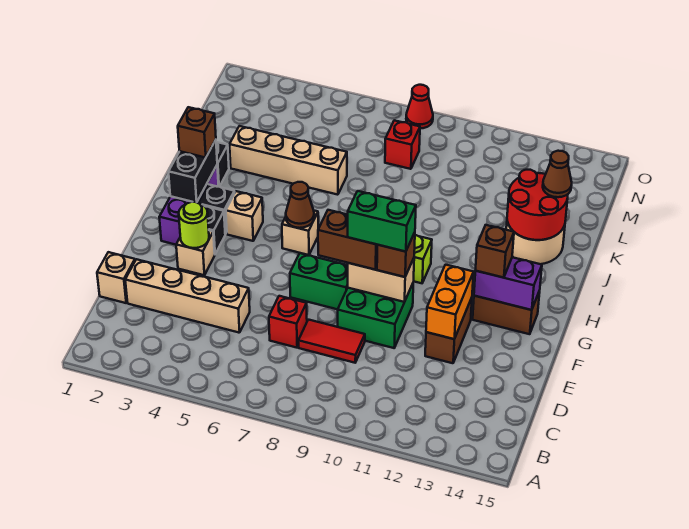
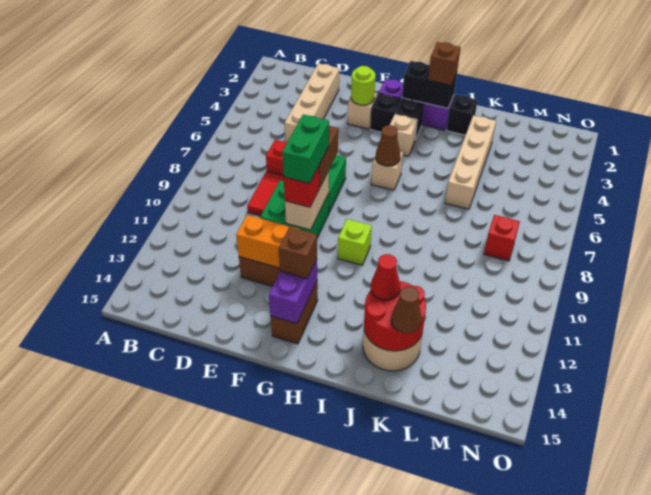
tan 1x1 brick [97,252,135,303] -> none
brown 1x1 brick [377,232,415,277] -> red 1x1 brick [284,166,319,207]
red 1x1 cone [406,85,433,128] -> red 1x1 cone moved to [371,254,400,300]

